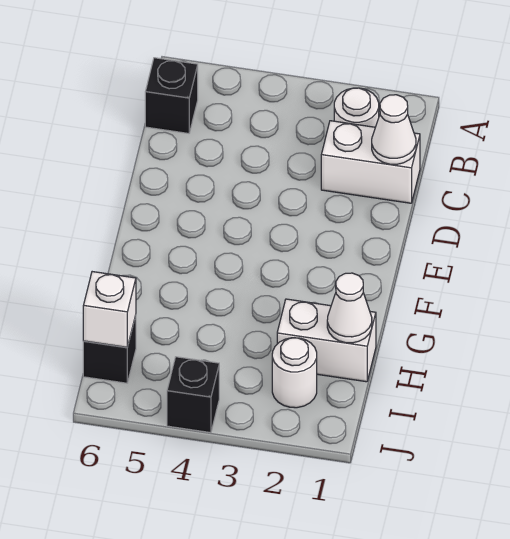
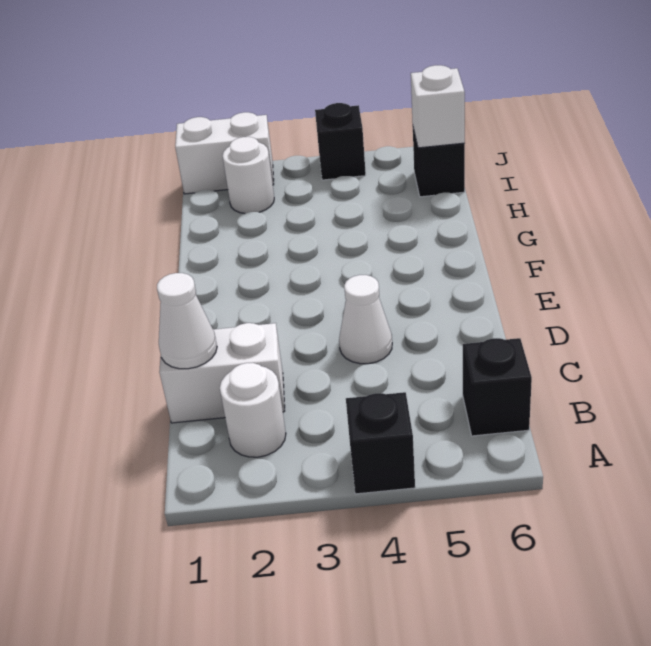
none -> black 1x1 brick [346,392,415,494]
white 1x2 brick [277,299,376,382] -> white 1x2 brick moved to [175,112,274,194]
white 1x1 cone [327,273,372,343] -> white 1x1 cone moved to [339,275,392,364]

